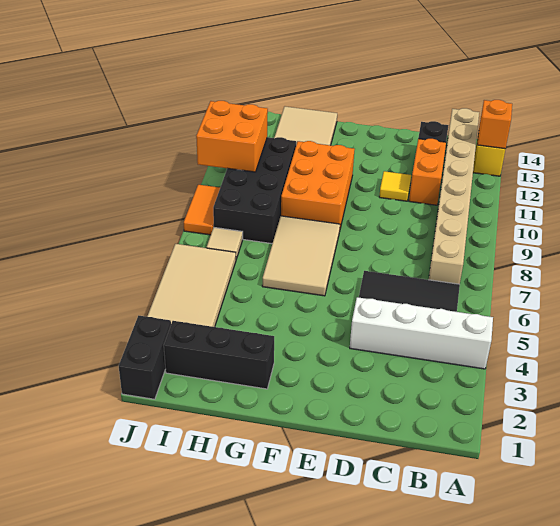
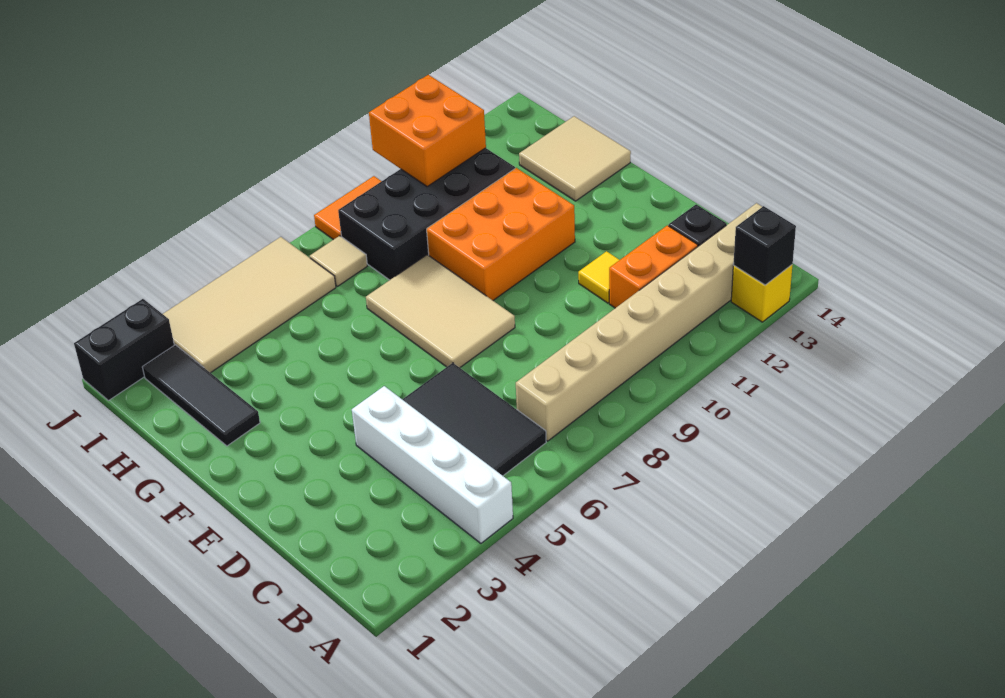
orange 1x1 brick [477,100,512,149] -> black 1x1 brick [733,206,796,285]
tan 2x3 tile [262,216,340,296] -> tan 2x3 tile turned to [366,255,515,368]
black 1x3 brick [164,321,274,389] -> black 1x3 tile [142,345,260,446]

